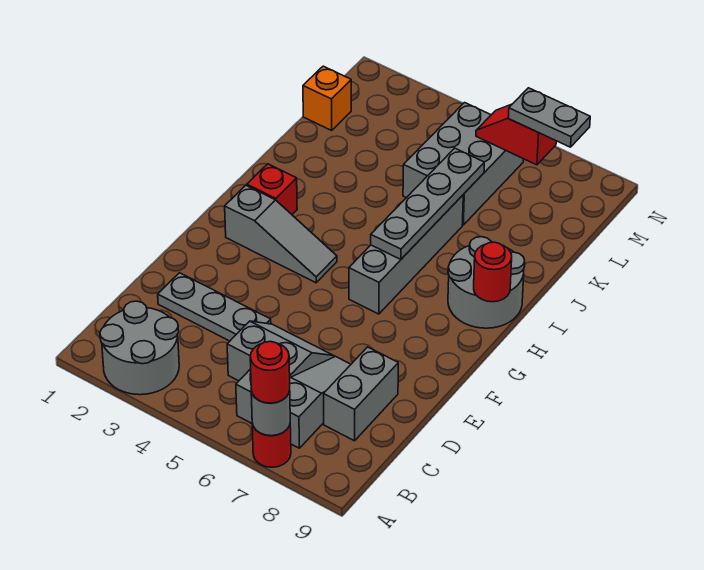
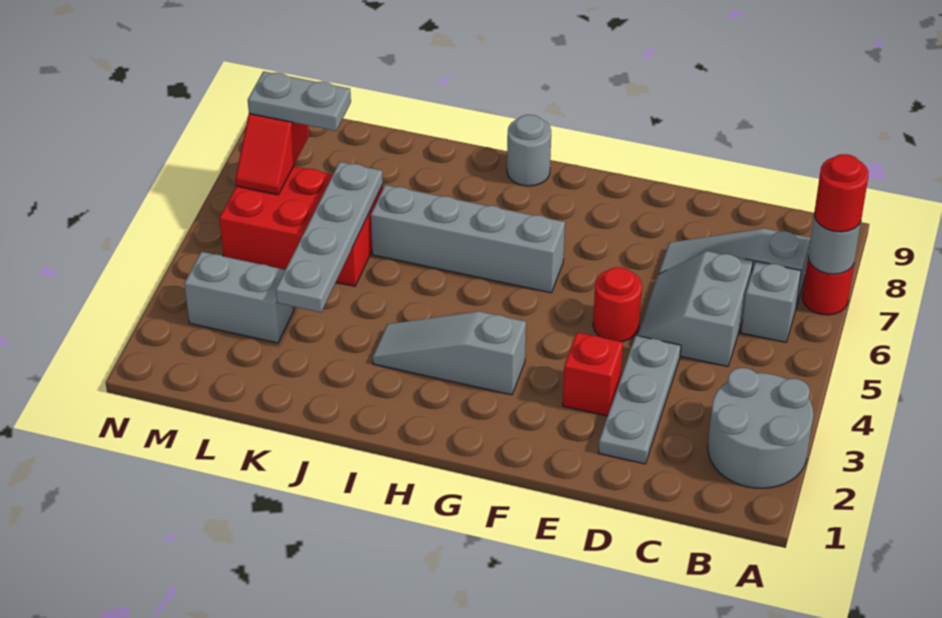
grey 1x2 brick [324,347,398,441] -> grey 1x2 brick moved to [184,252,294,343]
grey 1x3 slope [225,185,337,283] -> grey 1x3 slope turned to [373,311,526,395]
red 1x1 brick [247,164,297,214] -> red 1x1 brick moved to [563,332,623,416]
grey 1x4 plate [371,148,484,259] -> grey 1x4 plate turned to [276,162,383,312]
grey 2x2 round brick [448,237,525,328] -> grey 1x1 round brick [507,115,551,186]
red 1x1 round brick [474,242,512,302] -> red 1x1 round brick moved to [593,267,642,342]
grey 2x3 brick [403,103,523,225] -> red 2x3 brick [219,166,383,286]
orange 1x1 brick [303,66,351,130] -> none
grey 1x2 plate [508,88,590,147] -> grey 1x2 plate turned to [248,71,351,131]

